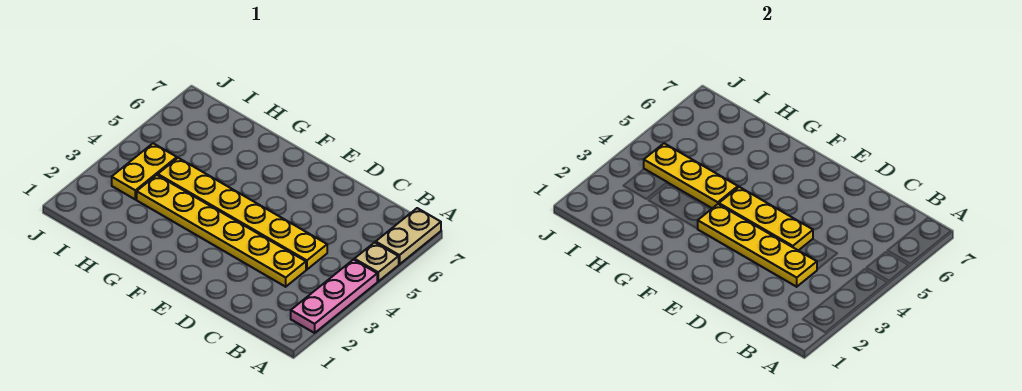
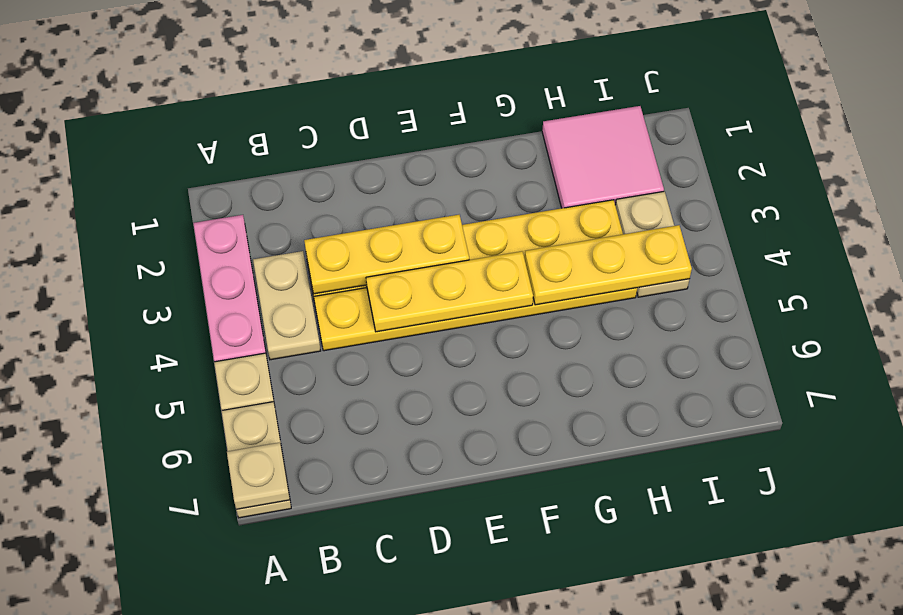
none -> tan 1x1 plate [227,442,290,509]
none -> tan 1x2 plate [253,251,321,360]
yellow 1x4 plate [698,204,817,287] -> yellow 1x3 plate [304,215,469,294]
none -> pink 2x2 tile [542,106,664,208]
yellow 1x2 plate [112,143,177,199] -> tan 1x2 plate [615,191,689,297]

